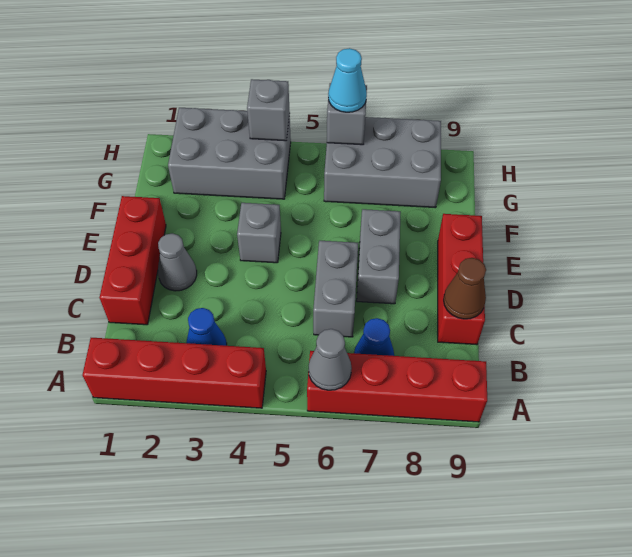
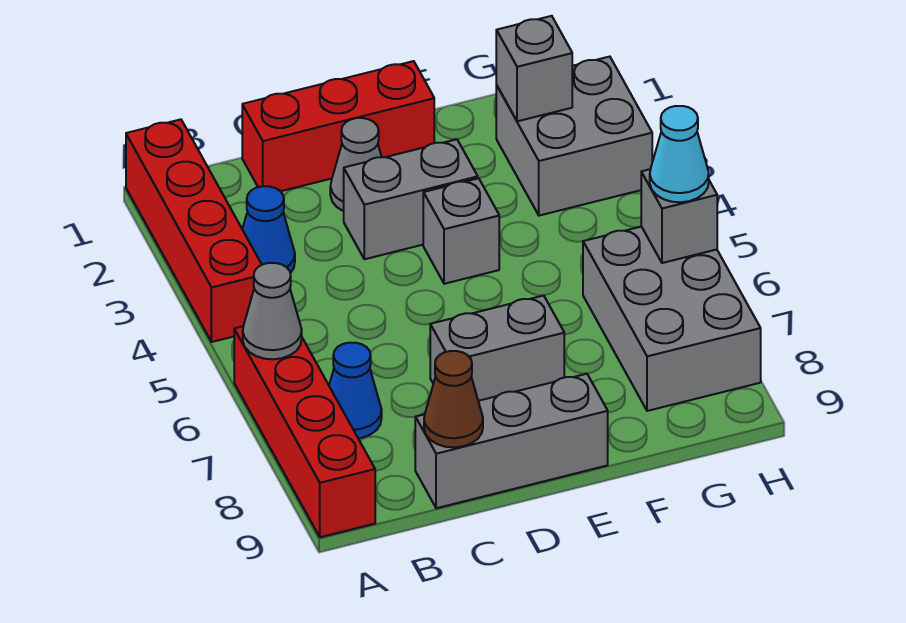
grey 1x2 brick [313,241,358,337] -> grey 1x2 brick moved to [344,139,478,259]
red 1x3 brick [438,214,485,345] -> grey 1x3 brick [415,374,608,508]
grey 2x3 brick [168,108,291,199] -> grey 2x2 brick [496,57,652,216]
grey 1x1 brick [247,79,290,141] -> grey 1x1 brick moved to [496,16,572,121]

